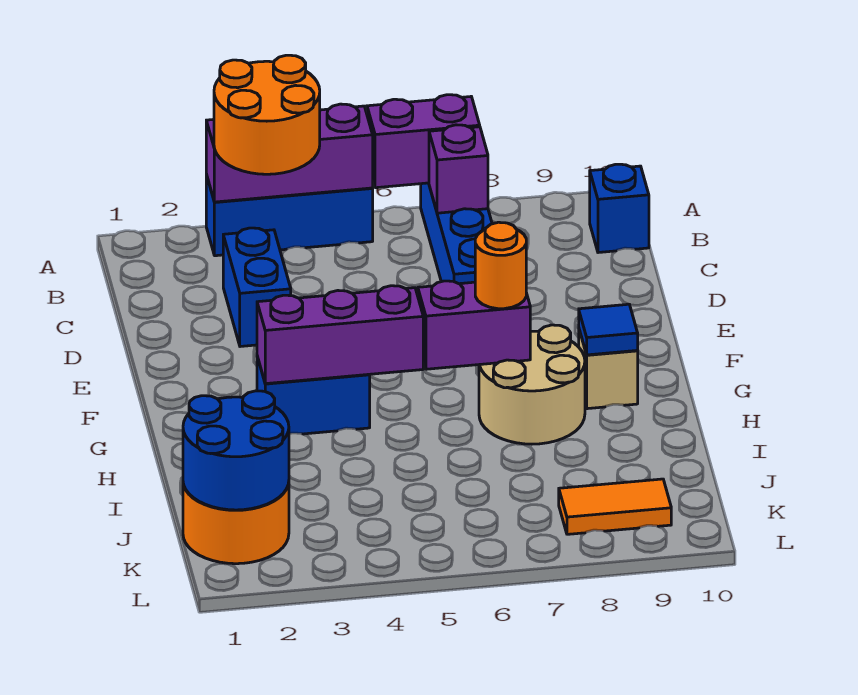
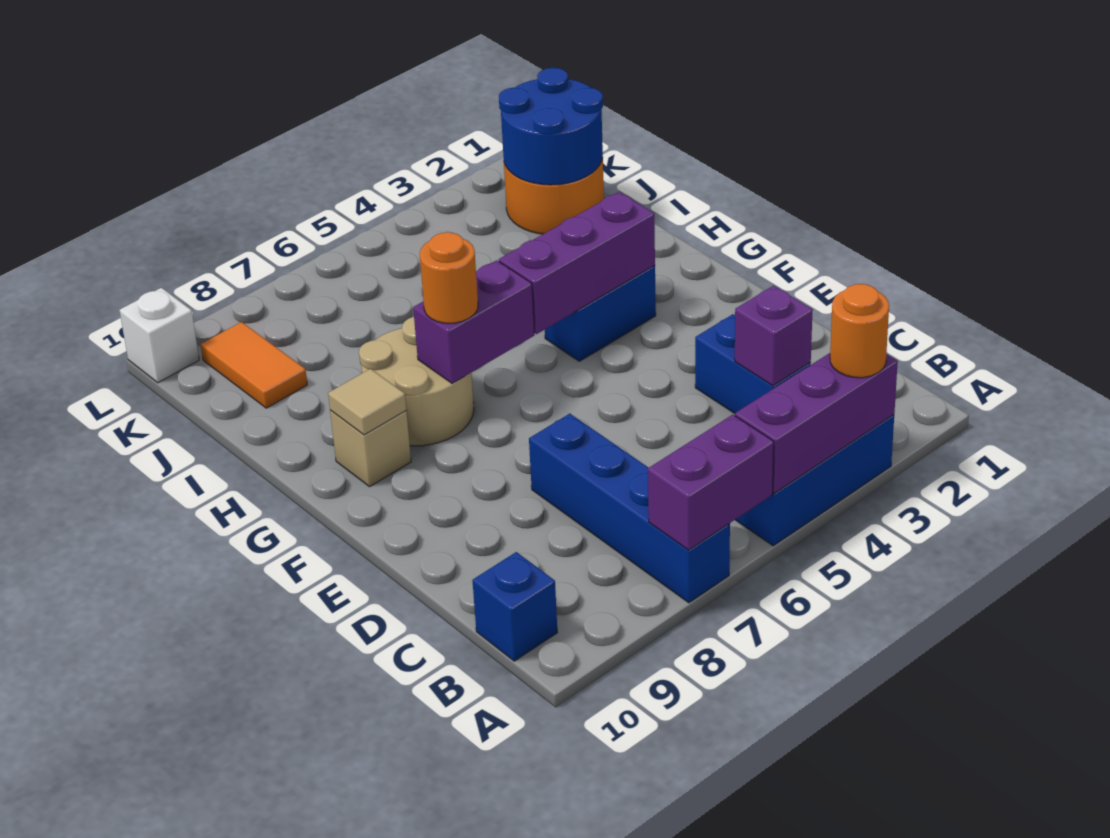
orange 2x2 round brick [214,55,320,174] -> orange 1x1 round brick [830,284,889,378]
purple 1x1 brick [429,125,488,213] -> purple 1x1 brick moved to [735,286,813,386]
blue 1x1 tile [579,304,638,355] -> tan 1x1 tile [328,369,406,435]
orange 1x2 tile [559,479,671,534] -> orange 1x2 tile turned to [201,322,307,408]
none -> white 1x1 brick [119,288,199,383]

